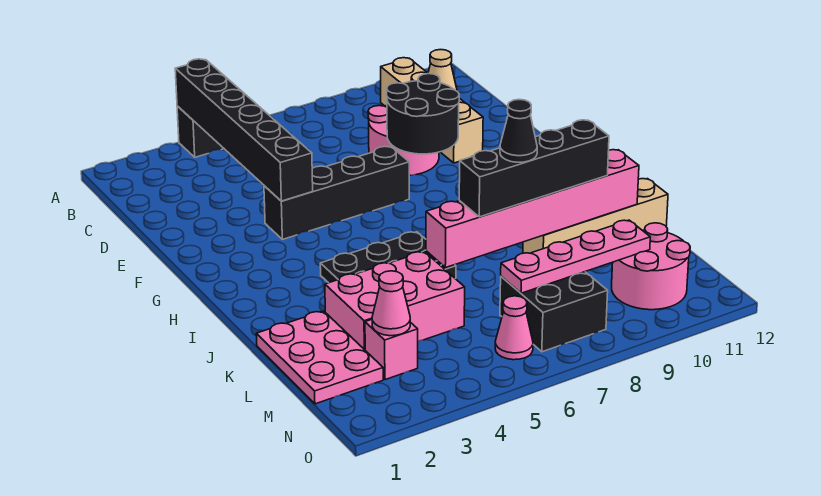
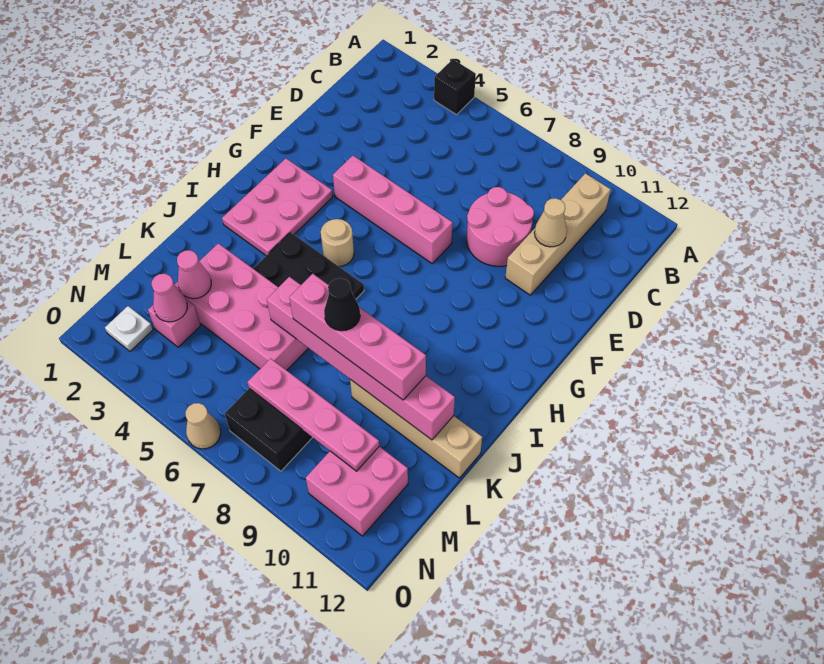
black 1x6 brick [175,59,313,201] -> none
black 2x2 round brick [387,74,459,154] -> none
black 1x4 brick [264,146,409,240] -> pink 1x4 brick [333,156,453,264]
none -> tan 1x1 round brick [321,219,354,266]
pink 2x3 plate [256,311,383,404] -> pink 2x3 plate moved to [222,159,333,255]
pink 2x3 brick [325,252,465,350] -> pink 2x4 brick [175,243,308,370]
black 1x4 brick [459,120,609,217] -> pink 1x4 brick [289,274,426,400]
pink 2x2 round brick [612,223,690,310] -> pink 2x2 brick [306,447,408,536]
none -> white 1x1 plate [105,306,153,351]
pink 1x1 cone [495,296,533,360] -> pink 1x1 cone moved to [177,250,211,299]
none -> tan 1x1 cone [186,403,221,449]

